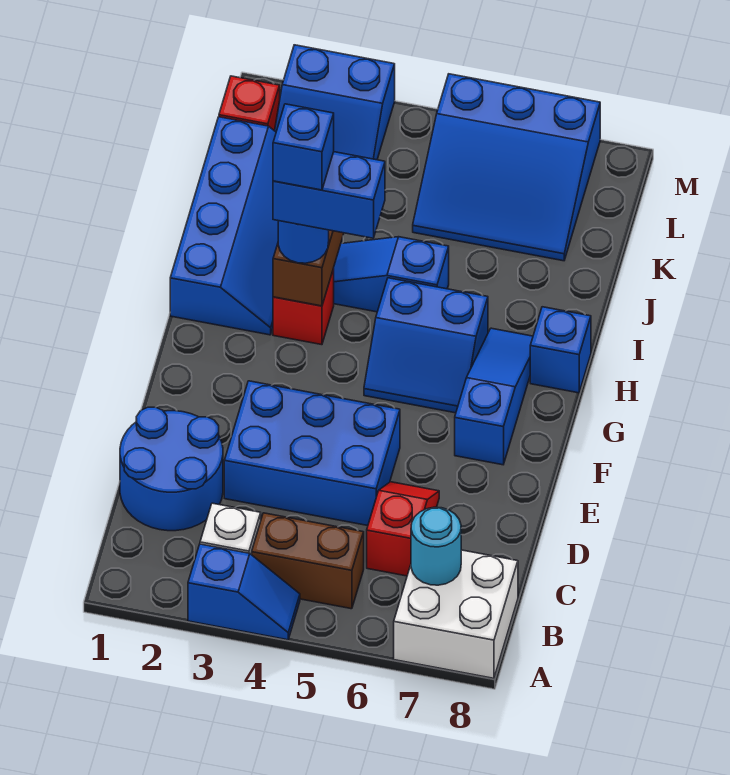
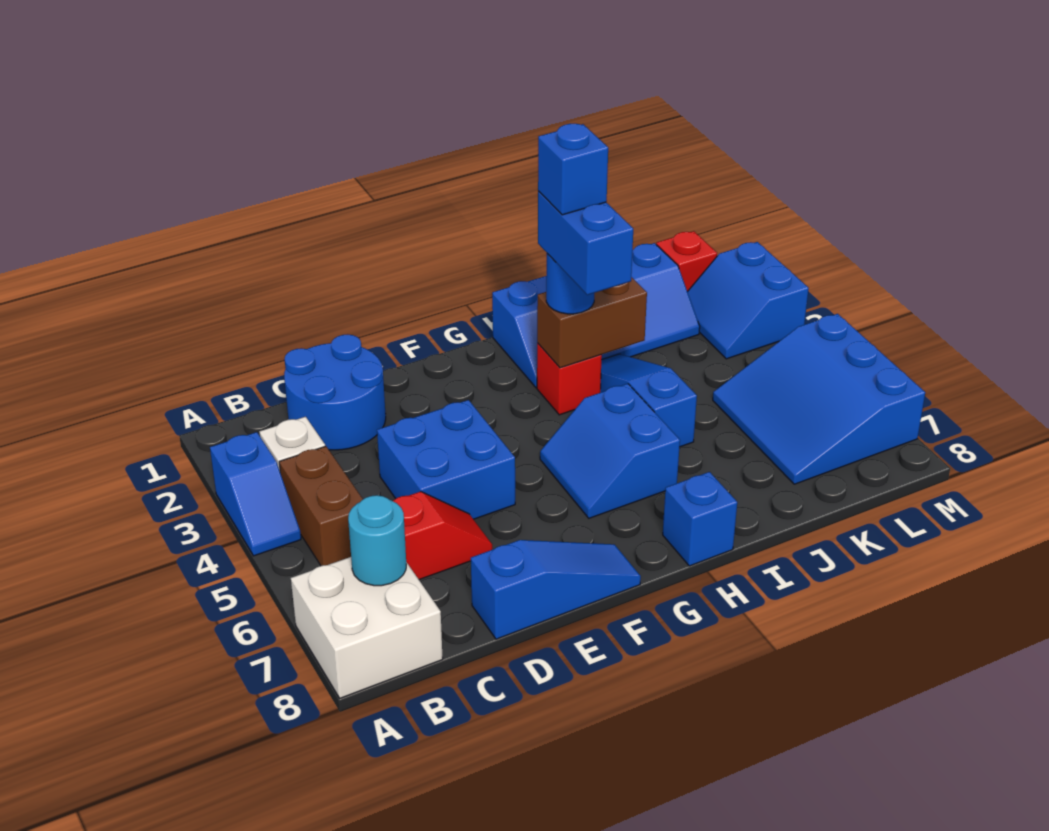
blue 2x3 brick [224,381,400,526] -> blue 2x2 brick [377,400,515,519]
blue 1x3 slope [455,328,533,465] -> blue 1x3 slope moved to [471,540,641,639]

